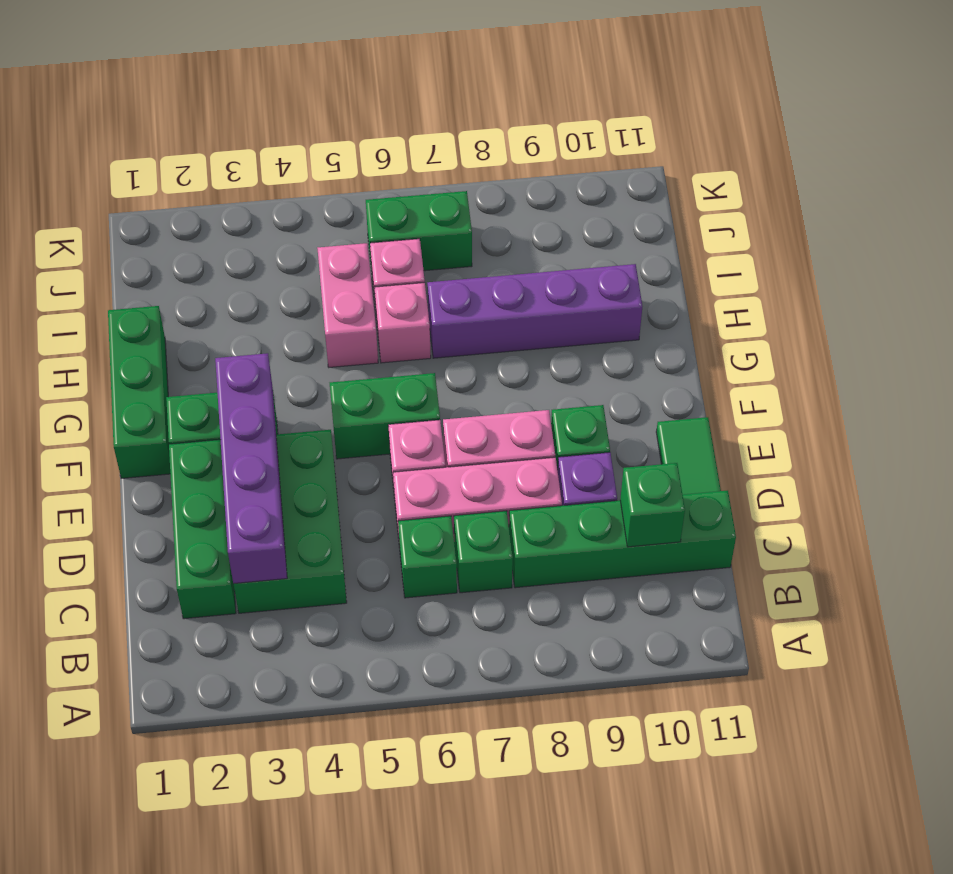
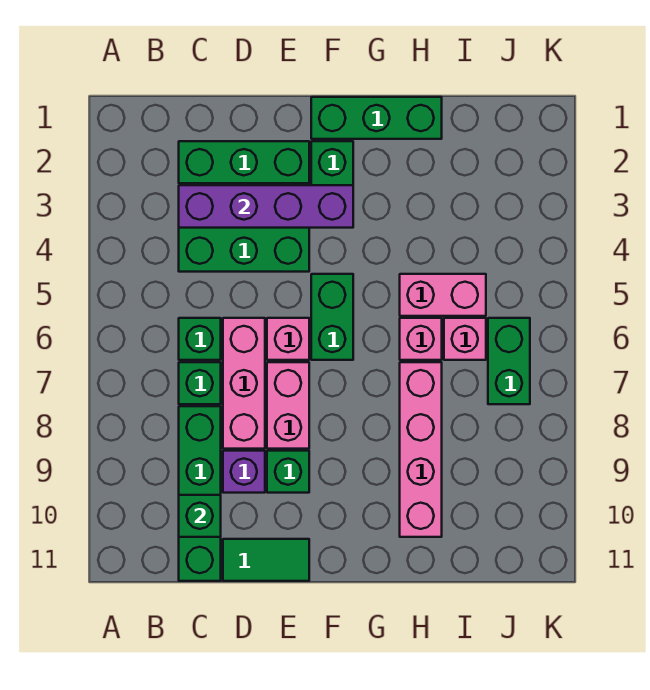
purple 1x4 brick [427,264,642,358] -> pink 1x4 brick [400,362,442,537]

